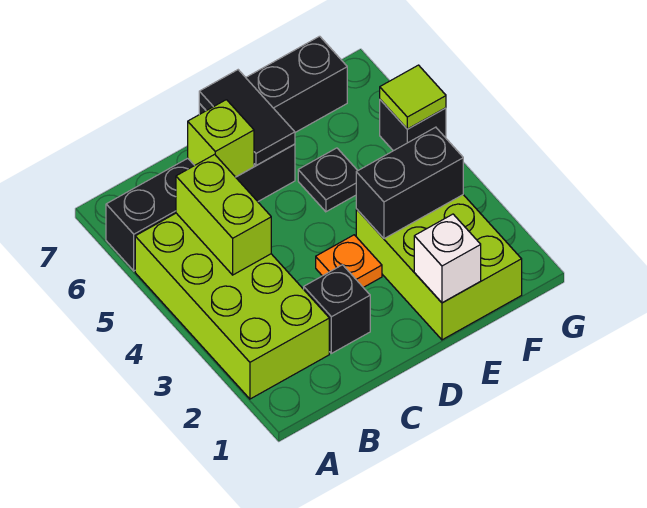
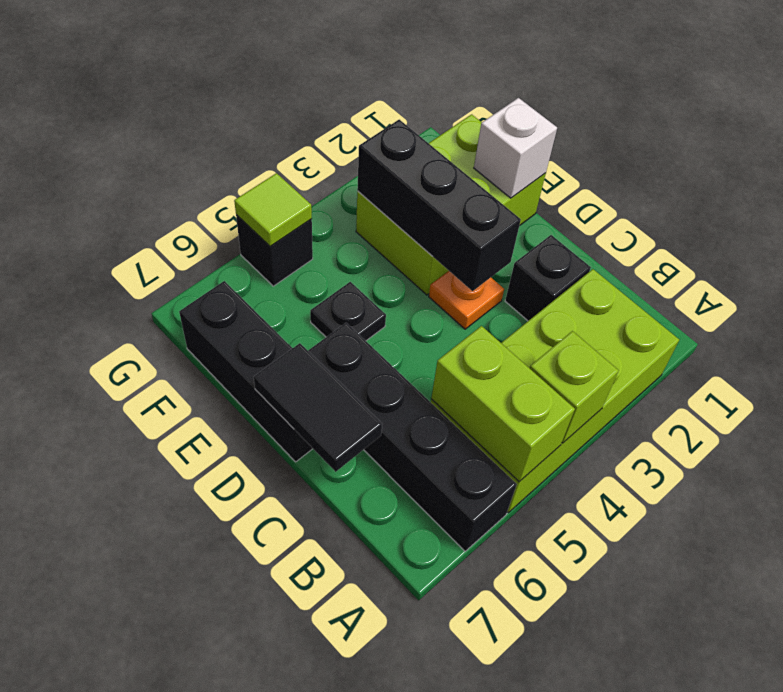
lime 1x2 brick [176,154,271,275] -> lime 1x2 brick turned to [431,326,575,482]
lime 1x1 brick [188,100,254,177] -> lime 1x1 brick moved to [530,331,619,443]
black 1x2 tile [199,70,295,166] -> black 1x2 tile turned to [254,343,382,472]
black 1x2 brick [356,127,463,239] -> black 1x3 brick [357,120,521,291]

